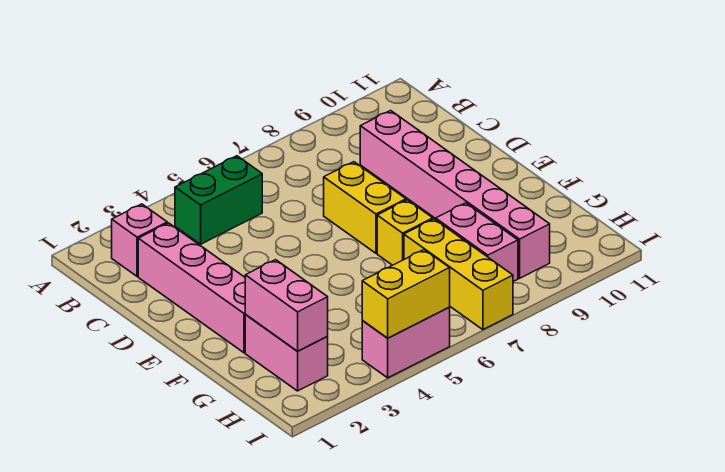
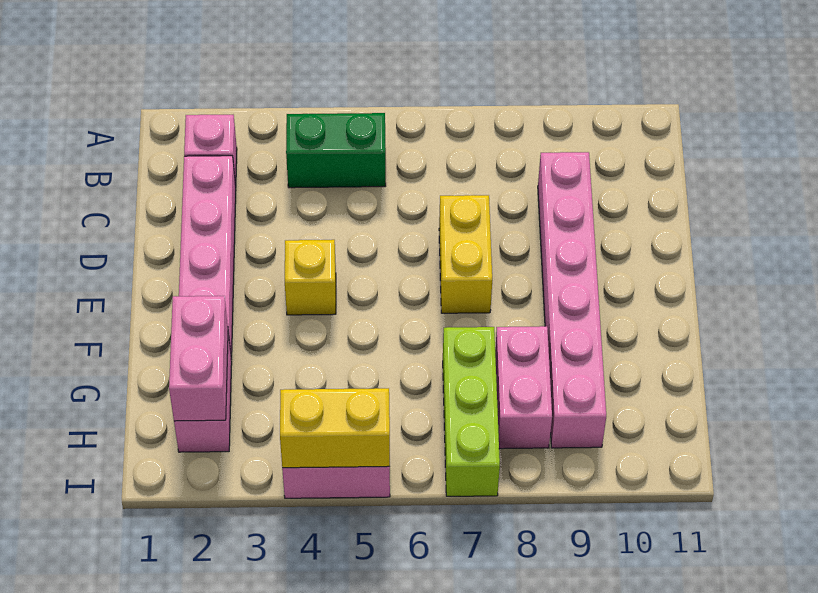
yellow 1x1 brick [377,200,433,265] -> yellow 1x1 brick moved to [285,240,336,315]
yellow 1x3 brick [404,219,513,330] -> lime 1x3 brick [443,327,500,496]

